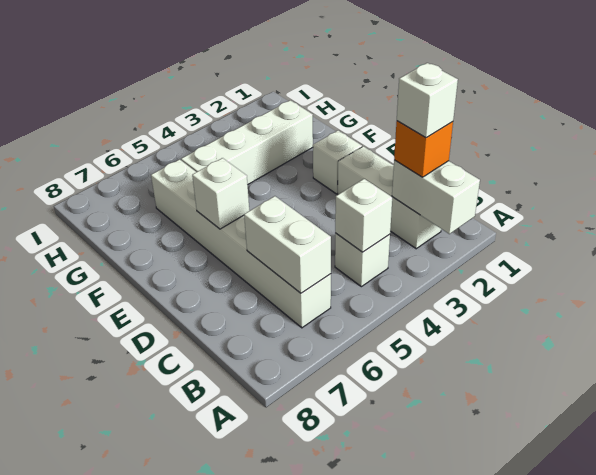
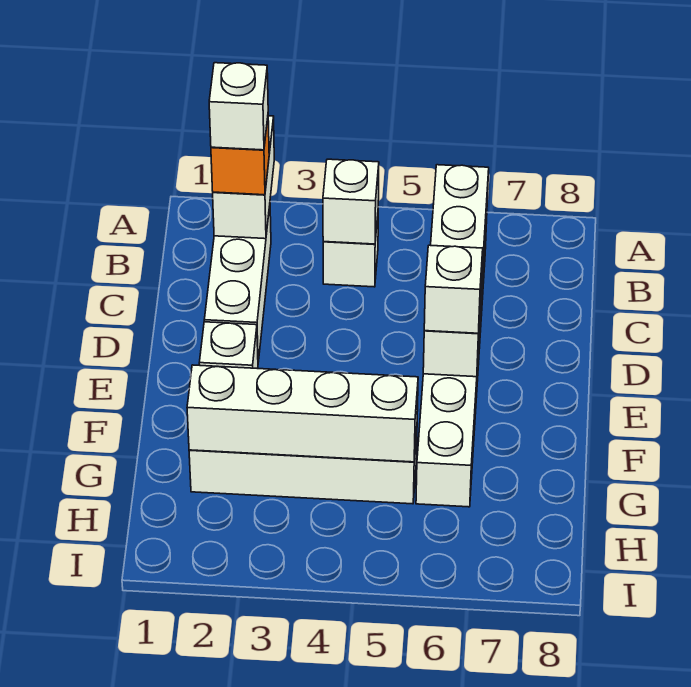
none -> white 1x1 brick [424,245,483,333]
none -> white 1x4 brick [187,365,418,462]

